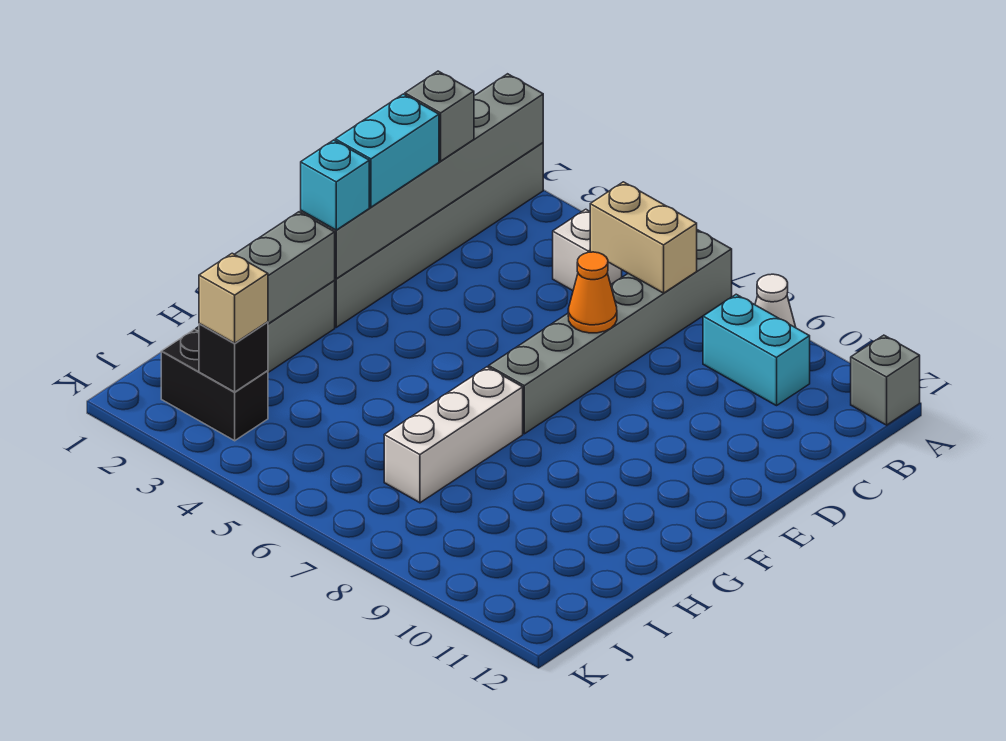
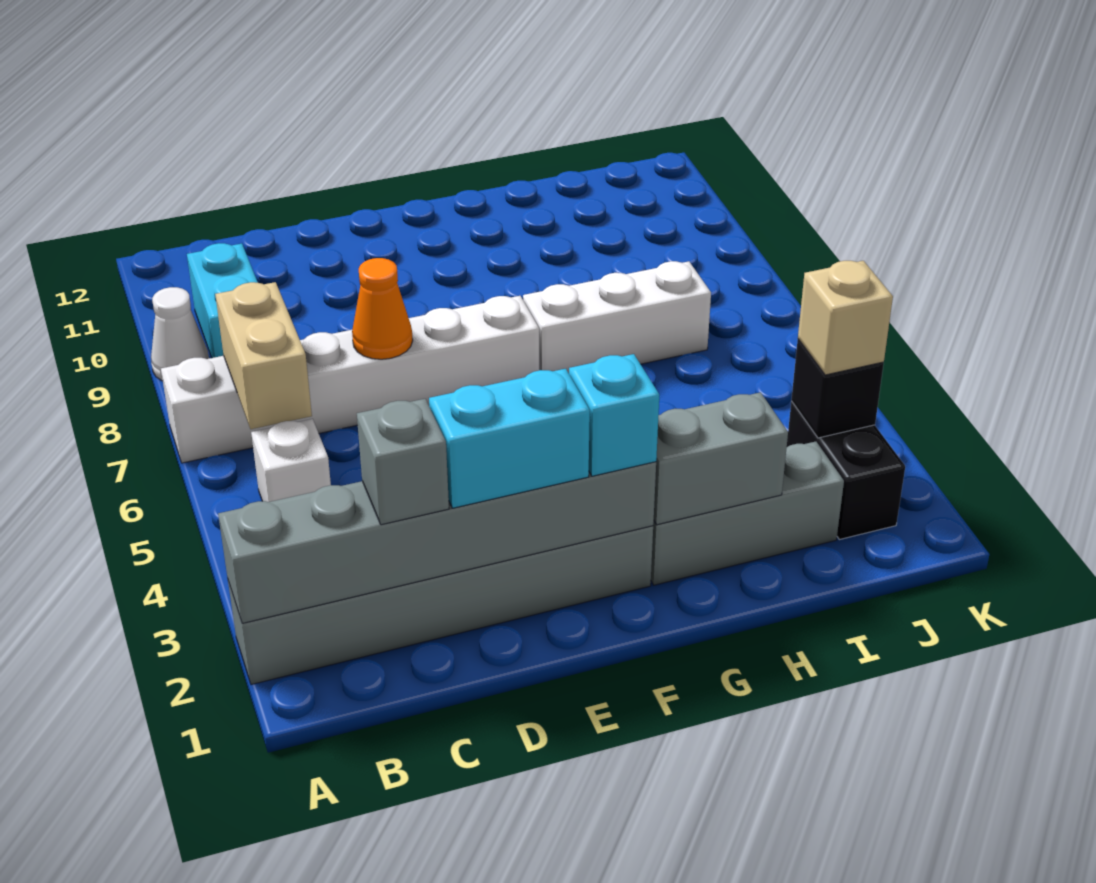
grey 1x6 brick [489,230,732,434] -> white 1x6 brick [161,296,539,463]
grey 1x1 brick [851,335,920,425] -> none

